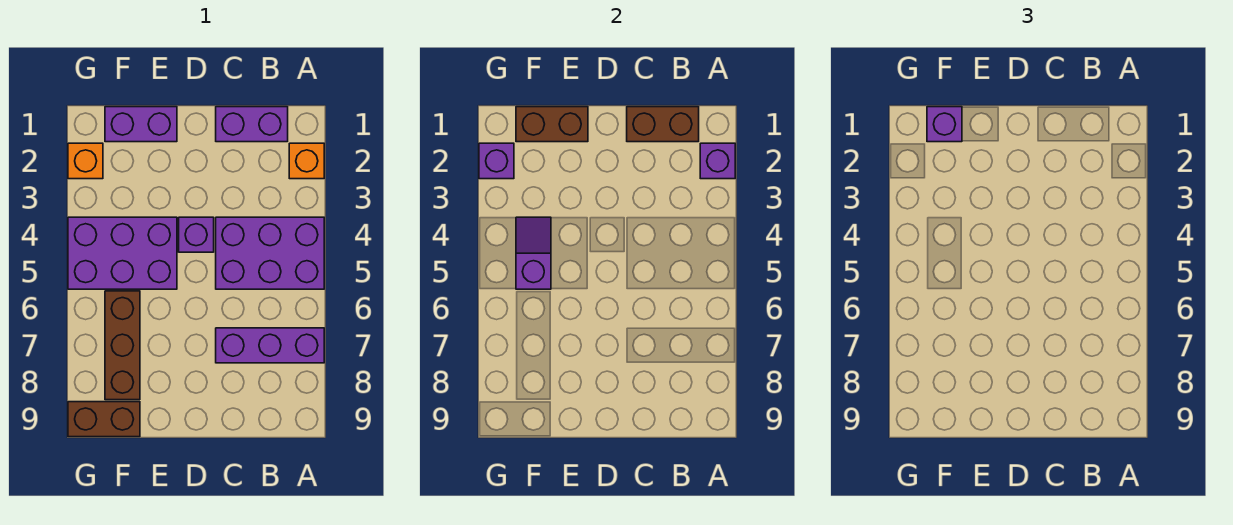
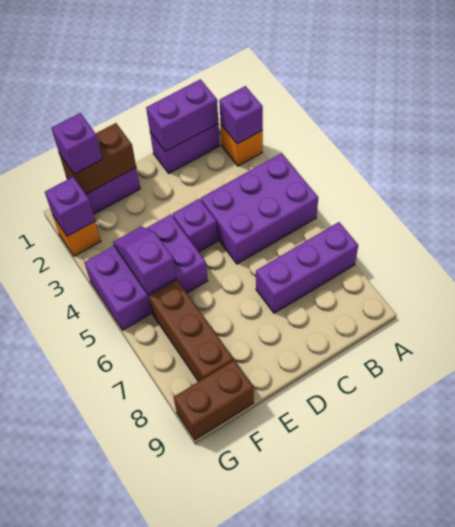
brown 1x2 brick [627,107,699,142] -> purple 1x2 brick [146,79,218,152]

